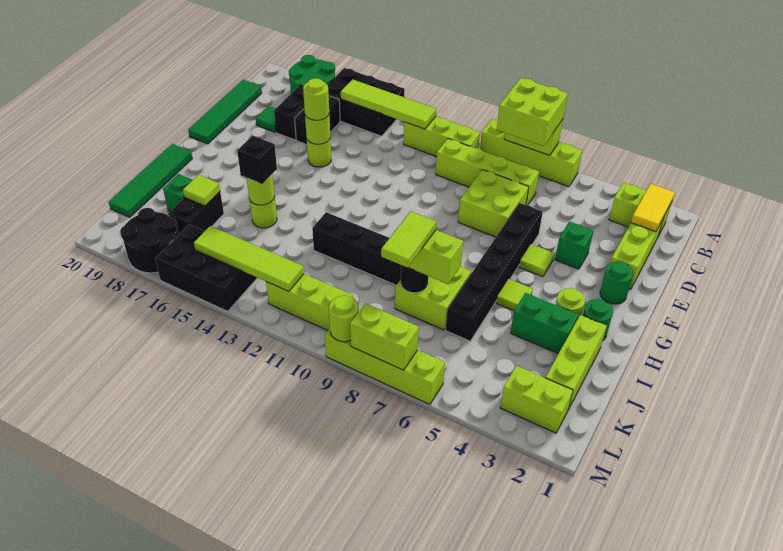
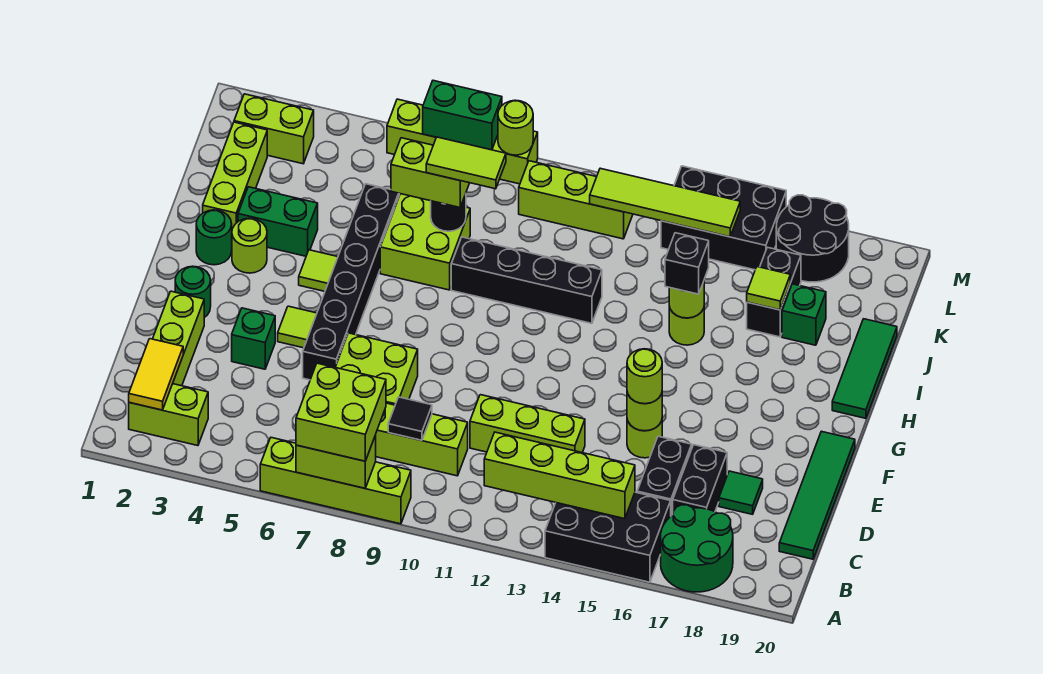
lime 1x3 brick [404,117,480,157] -> lime 1x3 brick moved to [470,395,585,453]
lime 1x4 tile [341,79,436,129] -> lime 1x4 brick [484,432,635,519]
none -> black 1x1 tile [388,397,432,440]
green 1x4 tile [109,144,192,217] -> green 1x3 tile [832,319,897,418]
lime 1x2 tile [381,211,436,268] -> lime 1x2 tile turned to [426,137,506,189]
lime 1x2 brick [350,304,419,370] -> green 1x2 brick [423,81,502,150]

